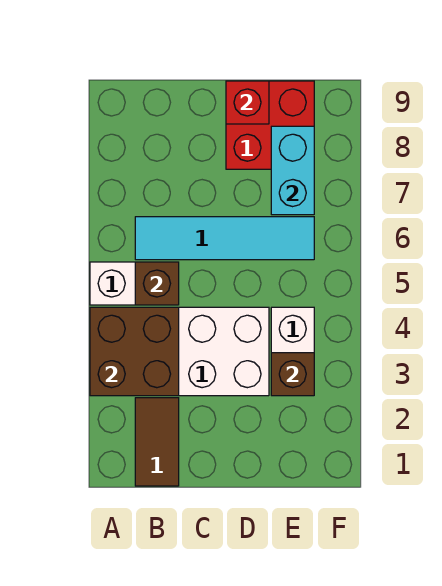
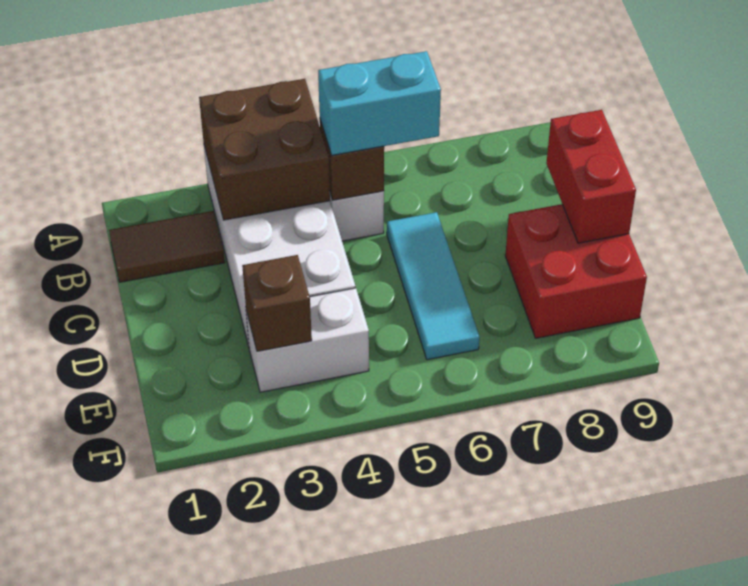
cyan 1x4 tile [135,217,314,260] -> cyan 1x3 tile [387,212,479,360]
red 1x1 brick [226,81,269,124] -> red 1x2 brick [546,110,636,243]
cyan 1x2 brick [271,126,314,215] -> cyan 1x2 brick moved to [318,51,441,156]

